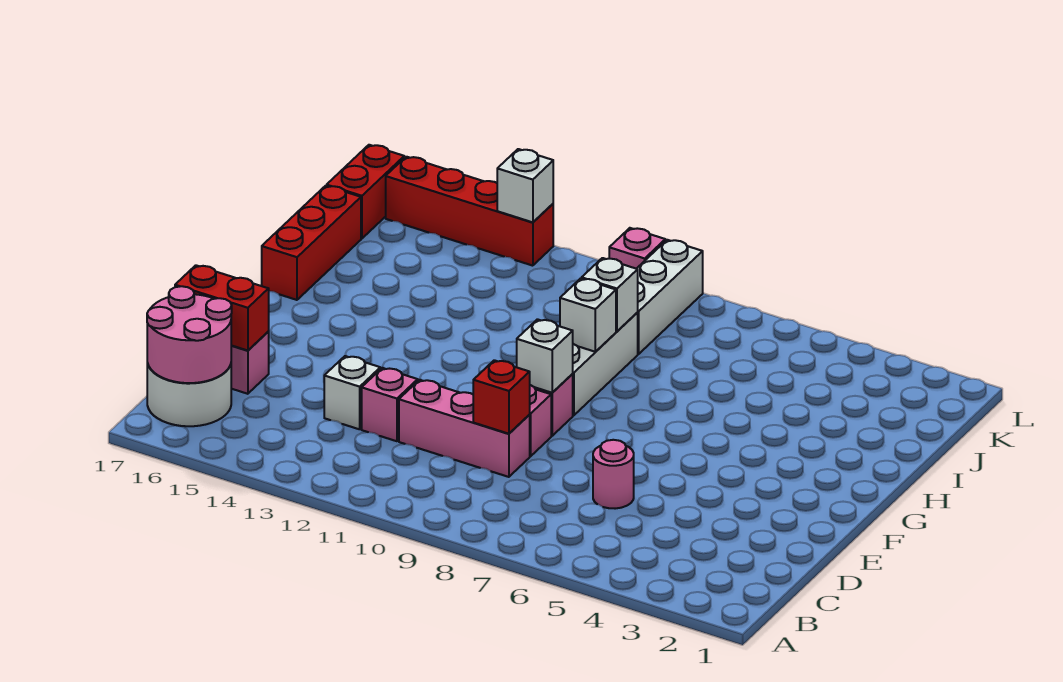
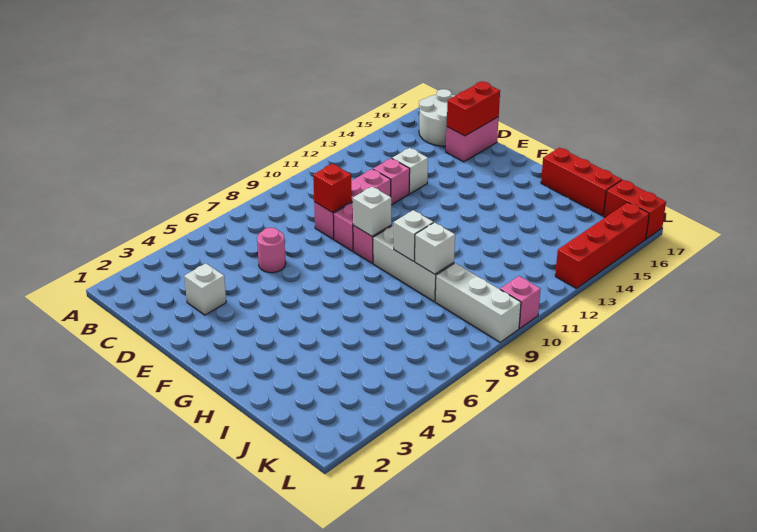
pink 2x2 round brick [147,286,232,383] -> none
white 1x1 brick [497,149,553,222] -> white 1x1 brick moved to [184,263,226,315]

